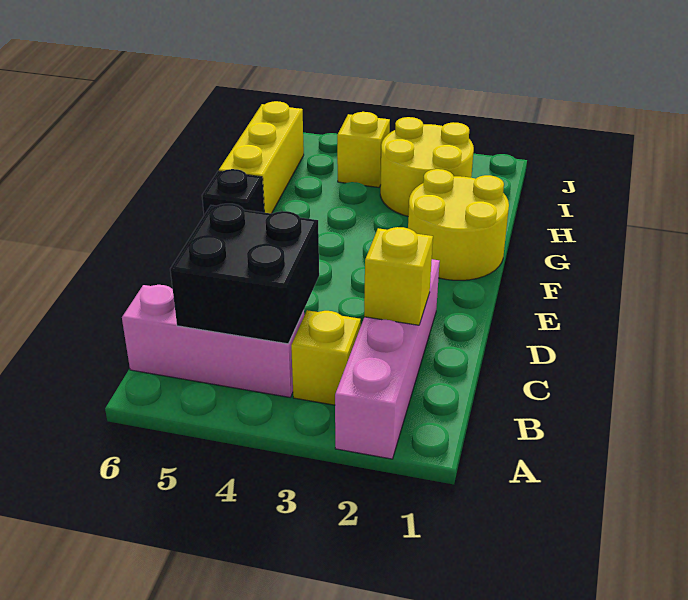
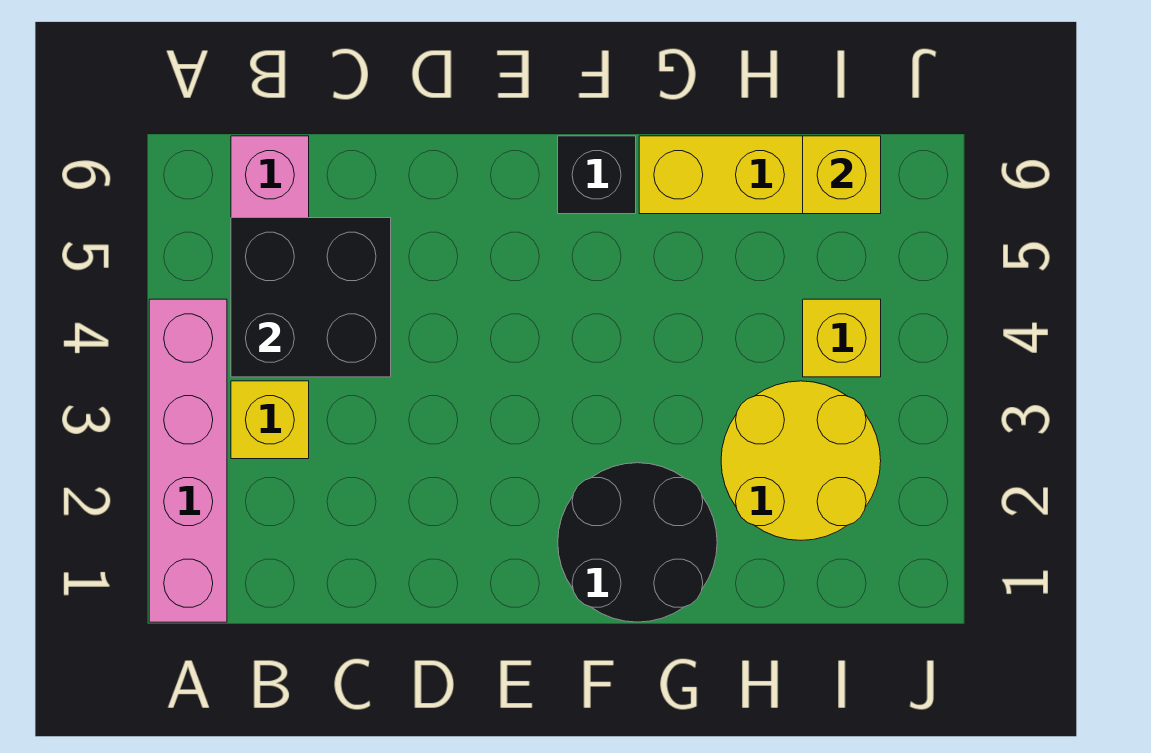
pink 1x4 brick [335,259,440,459] -> pink 1x4 brick turned to [149,299,227,622]
yellow 1x1 brick [364,227,433,325] -> yellow 1x1 brick moved to [803,136,881,214]
yellow 2x2 round brick [408,169,509,280] -> black 2x2 round brick [558,463,717,622]

